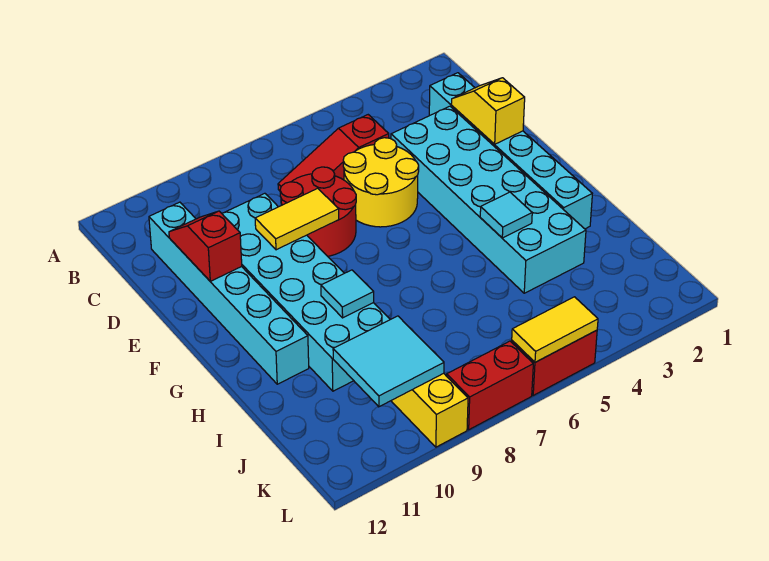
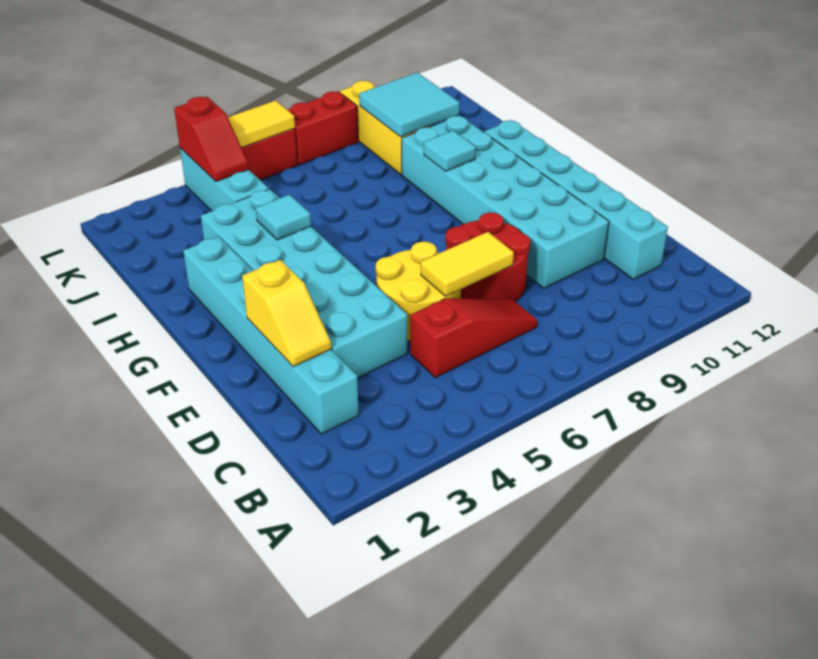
red 1x2 slope [169,211,242,281] -> red 1x2 slope moved to [174,97,249,181]
yellow 1x2 tile [255,188,339,250] -> yellow 1x2 tile moved to [421,232,514,296]
none -> cyan 1x3 brick [180,148,269,211]

